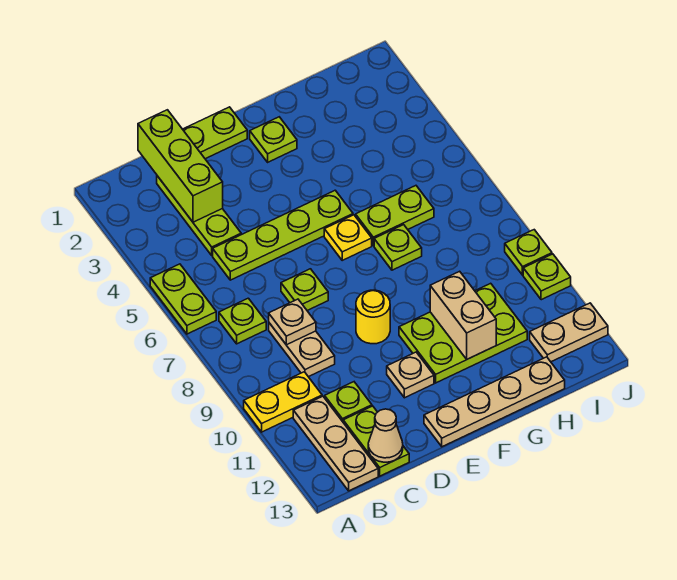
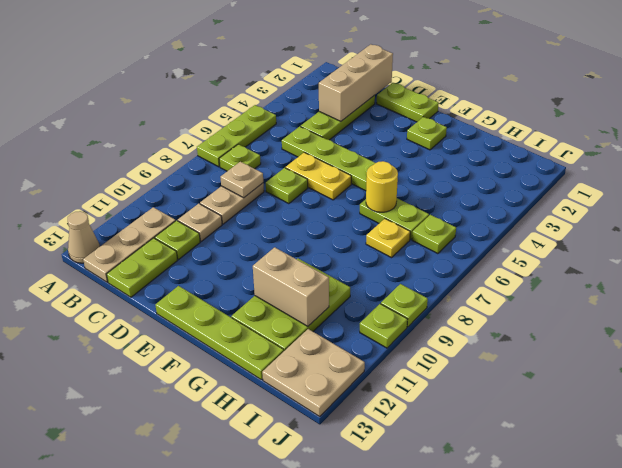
lime 1x2 plate [150,264,216,334] -> lime 1x3 plate [197,105,276,167]
yellow 1x2 plate [244,372,322,432] -> yellow 1x2 plate moved to [286,152,351,200]
lime 1x3 brick [138,110,223,222] -> tan 1x3 brick [319,44,393,121]
tan 1x1 cone [368,409,403,462] -> tan 1x1 cone moved to [68,211,100,263]
yellow 1x1 round brick [356,290,390,344] -> yellow 1x1 round brick moved to [366,161,398,212]
tan 1x1 plate [387,352,434,398] -> tan 1x1 plate moved to [178,203,222,241]
tan 1x4 plate [424,357,565,447] -> lime 1x4 plate [155,286,284,380]
yellow 1x1 plate [324,215,372,260] -> yellow 1x1 plate moved to [366,219,410,258]
lime 2x3 plate [399,283,527,383] -> lime 2x3 plate turned to [231,258,350,351]
lime 1x1 plate [374,225,422,270] -> lime 1x1 plate moved to [412,215,456,254]
tan 1x2 brick [430,271,496,359] -> tan 1x2 brick turned to [253,247,329,326]
tan 1x2 plate [530,303,608,362] -> tan 2x2 plate [262,329,365,416]

